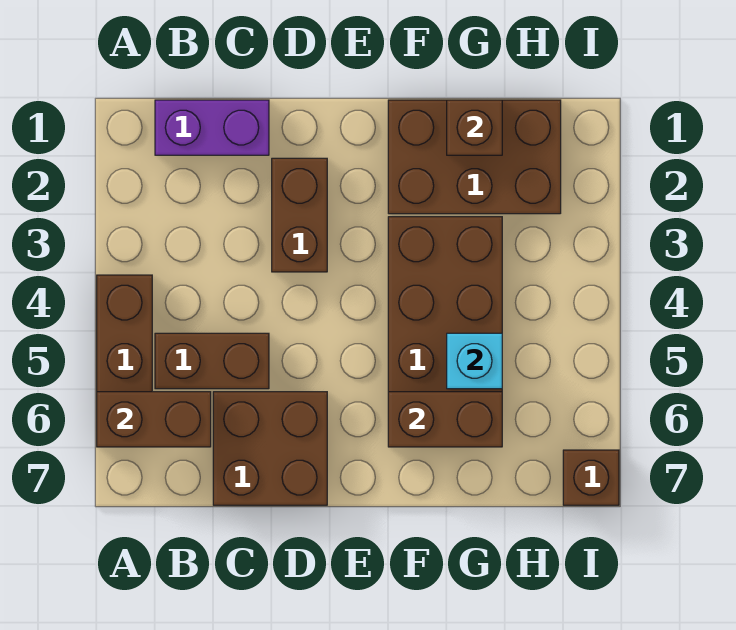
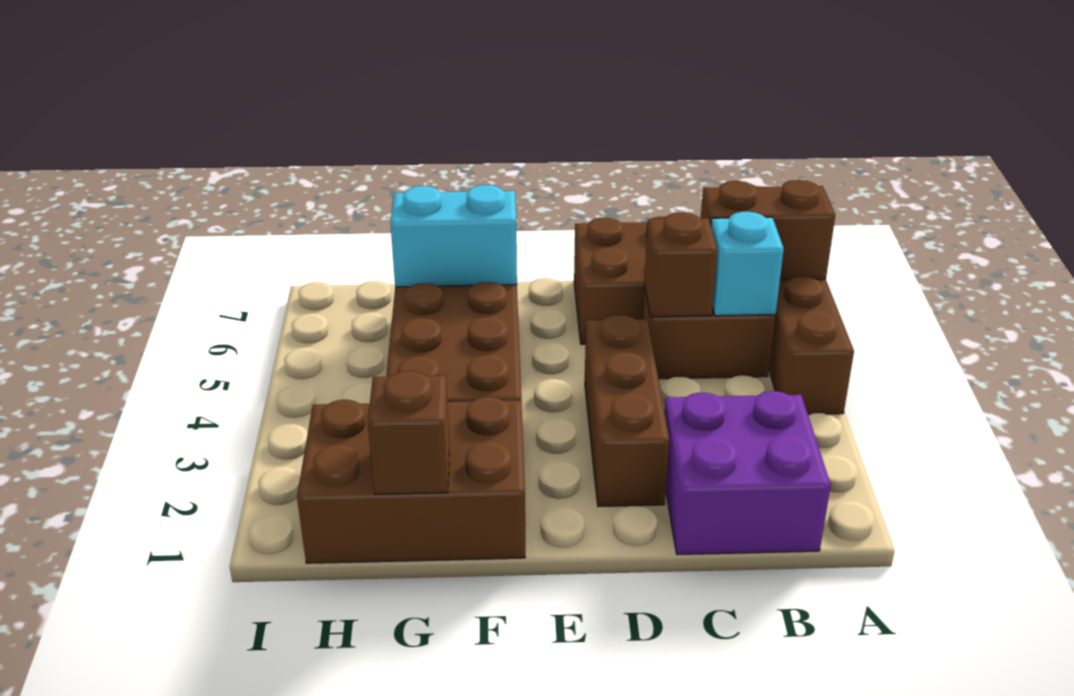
purple 1x2 brick [155,100,269,155] -> purple 2x2 brick [664,391,831,554]
brown 1x2 brick [272,158,327,272] -> brown 1x3 brick [585,315,670,507]
brown 1x2 brick [388,392,502,447] -> cyan 1x2 brick [391,185,517,287]
cyan 1x1 brick [447,333,502,389] -> cyan 1x1 brick moved to [711,212,784,316]
brown 1x1 brick [563,450,619,505] -> brown 1x1 brick moved to [644,213,718,317]

